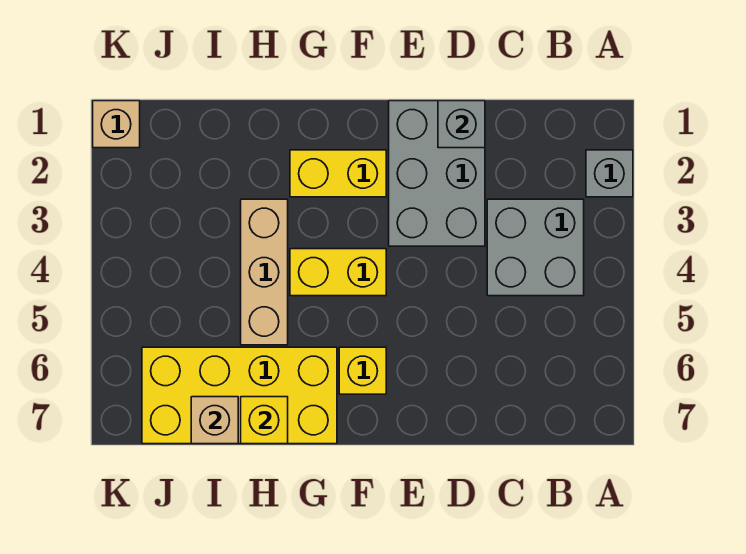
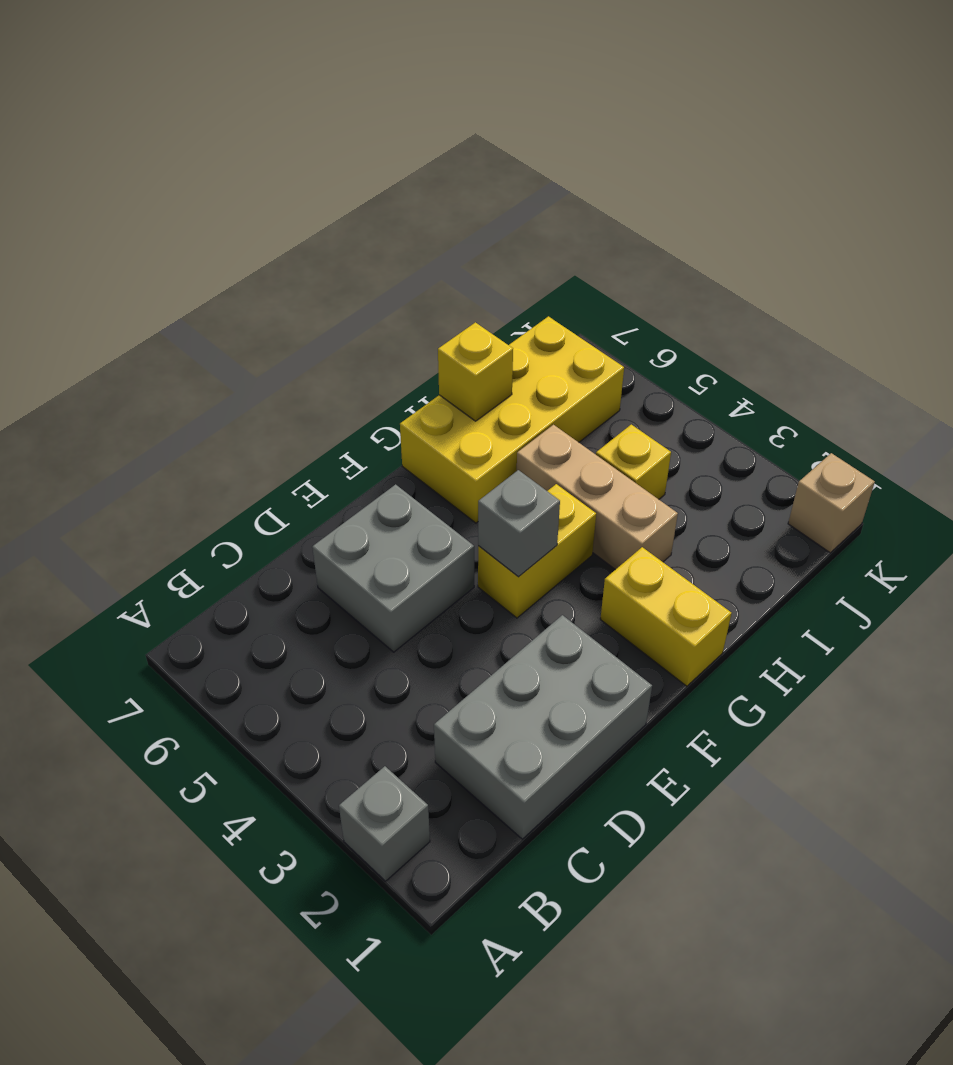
grey 2x2 brick [487,199,584,296] -> grey 2x2 brick moved to [312,484,474,652]
grey 2x3 brick [389,101,485,246] -> grey 2x3 brick turned to [434,615,652,839]
grey 1x1 brick [438,101,485,148] -> grey 1x1 brick moved to [478,470,560,577]
yellow 1x2 brick [290,150,386,197] -> yellow 1x2 brick turned to [600,547,732,686]
yellow 1x1 brick [339,347,386,394] -> yellow 1x1 brick moved to [596,425,671,499]
tan 1x1 brick [191,397,238,444] -> none

